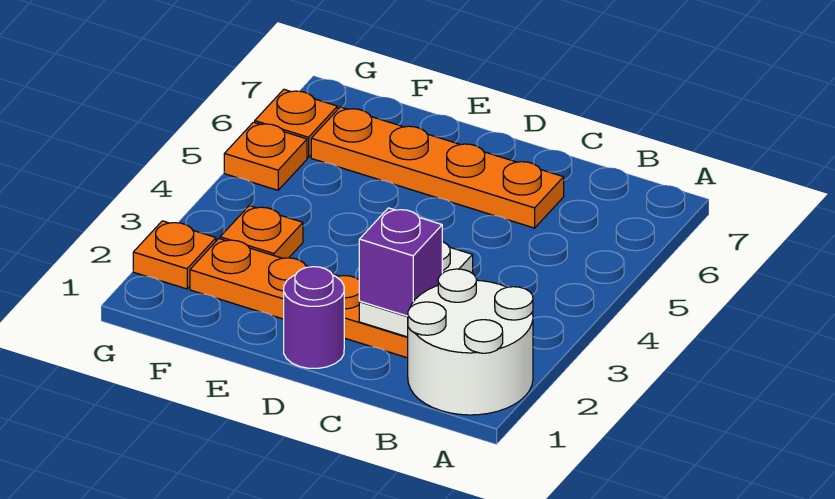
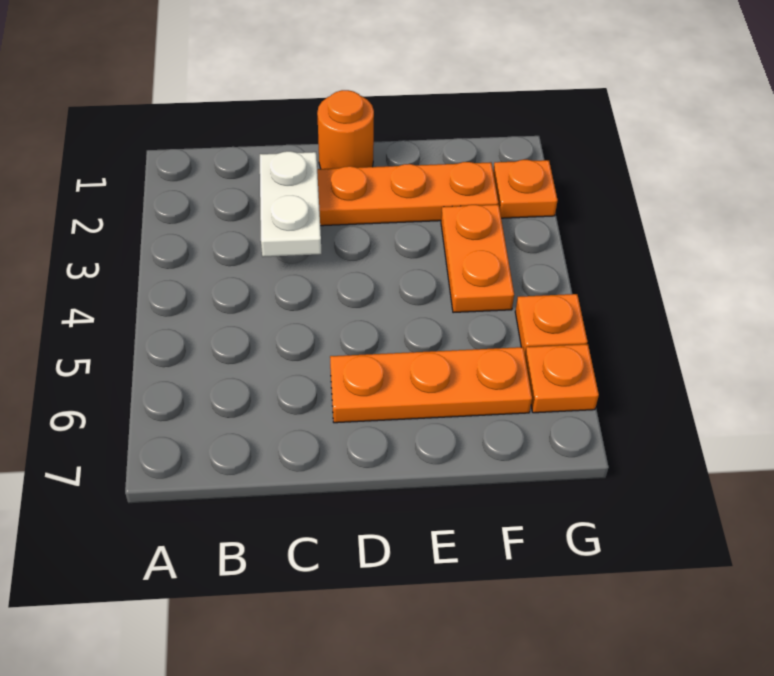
white 2x2 round brick [408,269,533,415] -> none
purple 1x1 brick [359,208,442,316] -> none
orange 1x4 plate [311,107,564,228] -> orange 1x3 plate [330,347,532,423]
purple 1x1 round brick [284,267,344,368] -> orange 1x1 round brick [317,90,374,169]
orange 1x1 plate [220,206,303,258] -> orange 1x2 plate [441,205,514,313]

